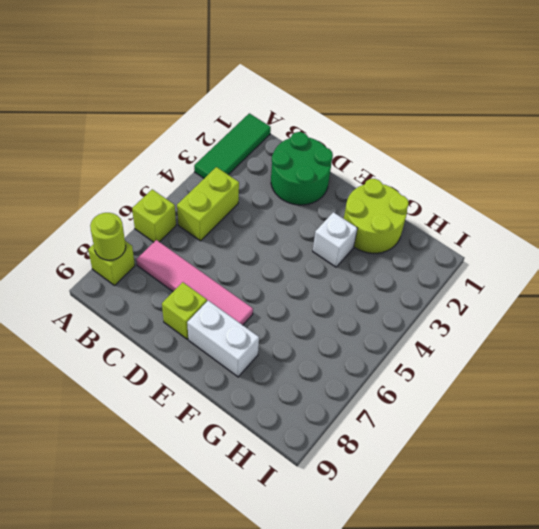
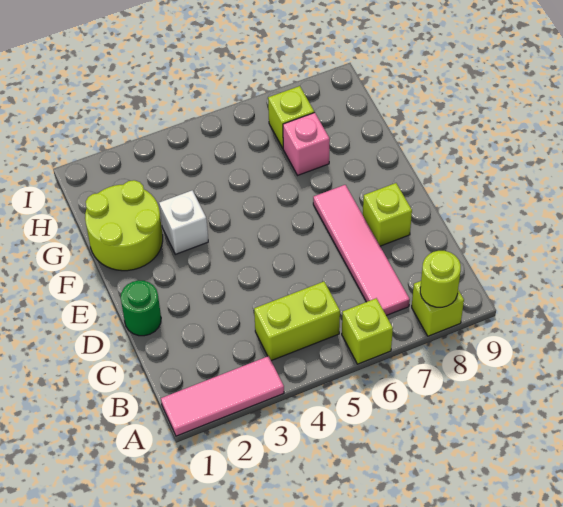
green 1x3 tile [194,113,271,178] -> pink 1x3 tile [161,356,284,436]
green 2x2 round brick [271,132,333,205] -> green 1x1 round brick [121,280,161,336]
white 1x2 brick [187,301,259,377] -> none
none -> pink 1x1 brick [283,113,330,175]
none -> lime 1x1 brick [268,86,314,148]

